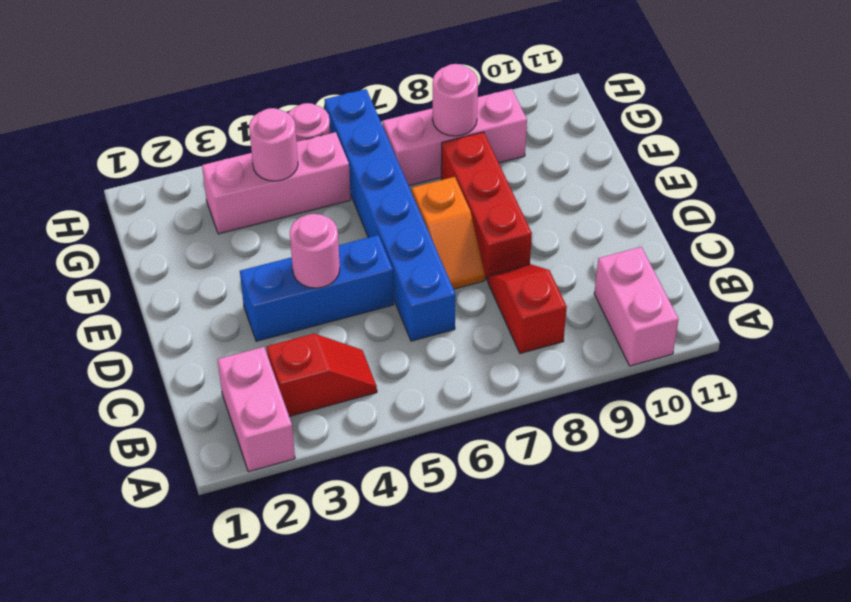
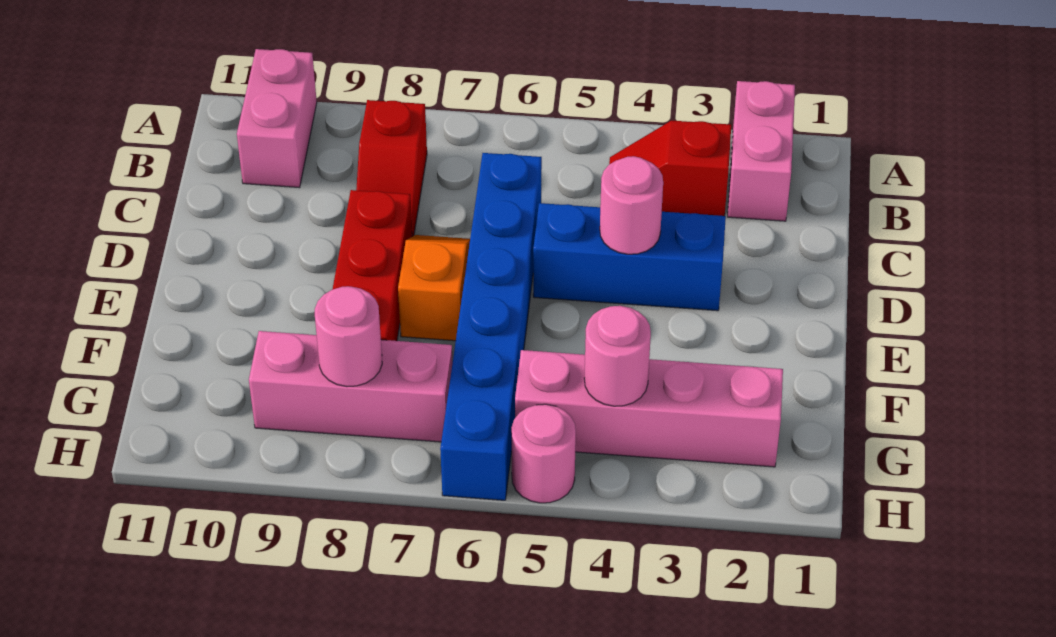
pink 1x3 brick [202,132,351,234] -> pink 1x4 brick [515,350,783,467]

